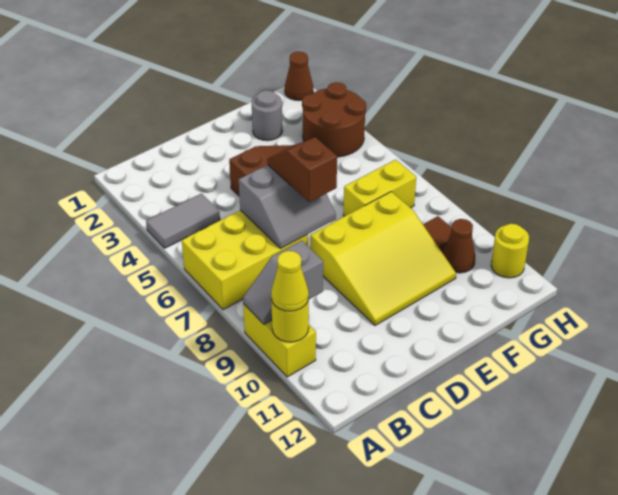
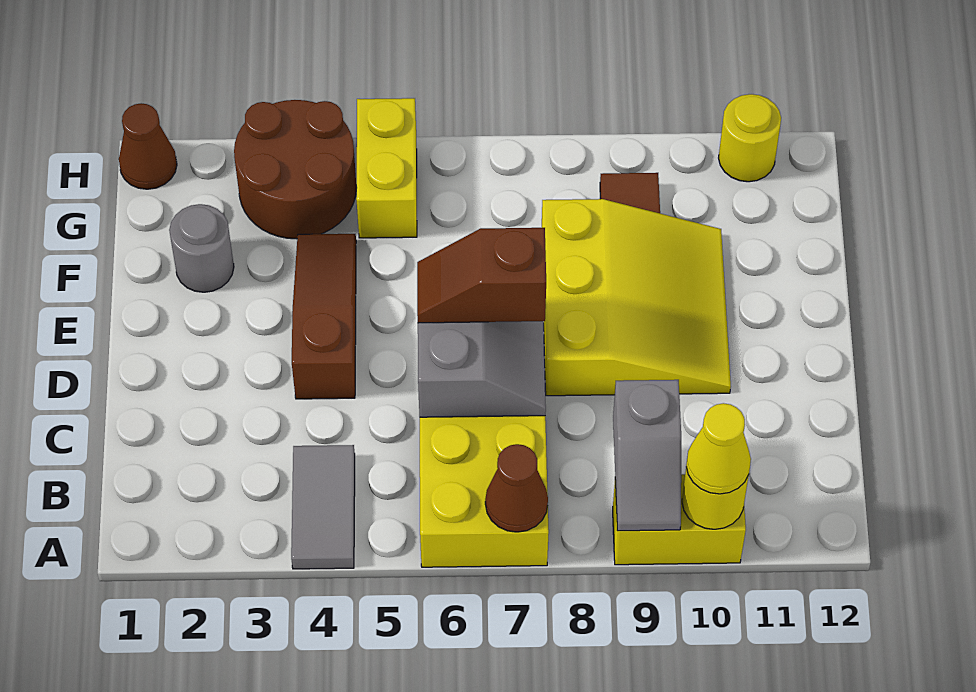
yellow 1x2 brick [343,160,416,216] -> yellow 1x2 brick moved to [356,98,417,238]
brown 1x1 cone [443,219,475,273] -> brown 1x1 cone moved to [485,444,548,532]

